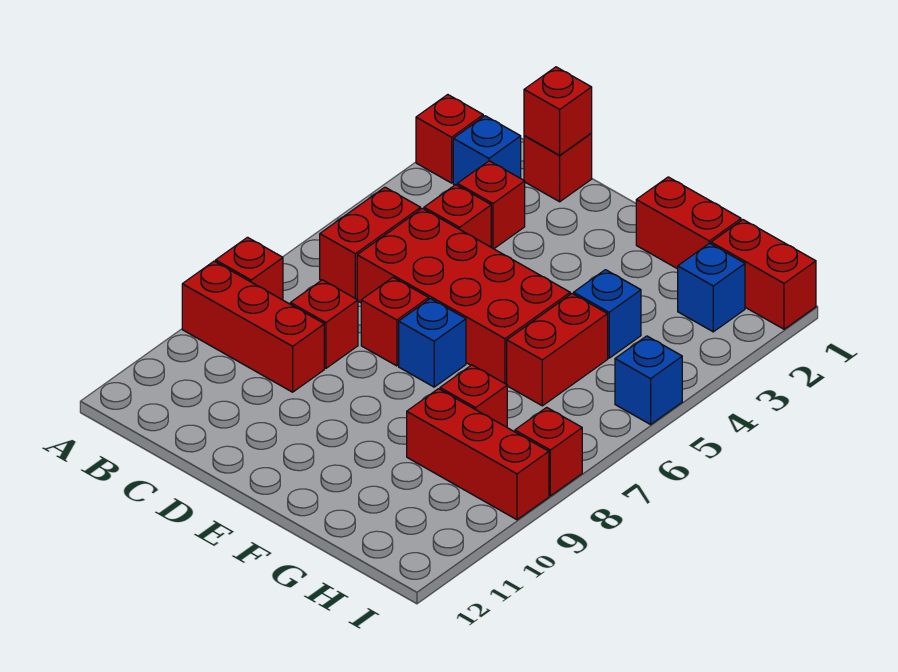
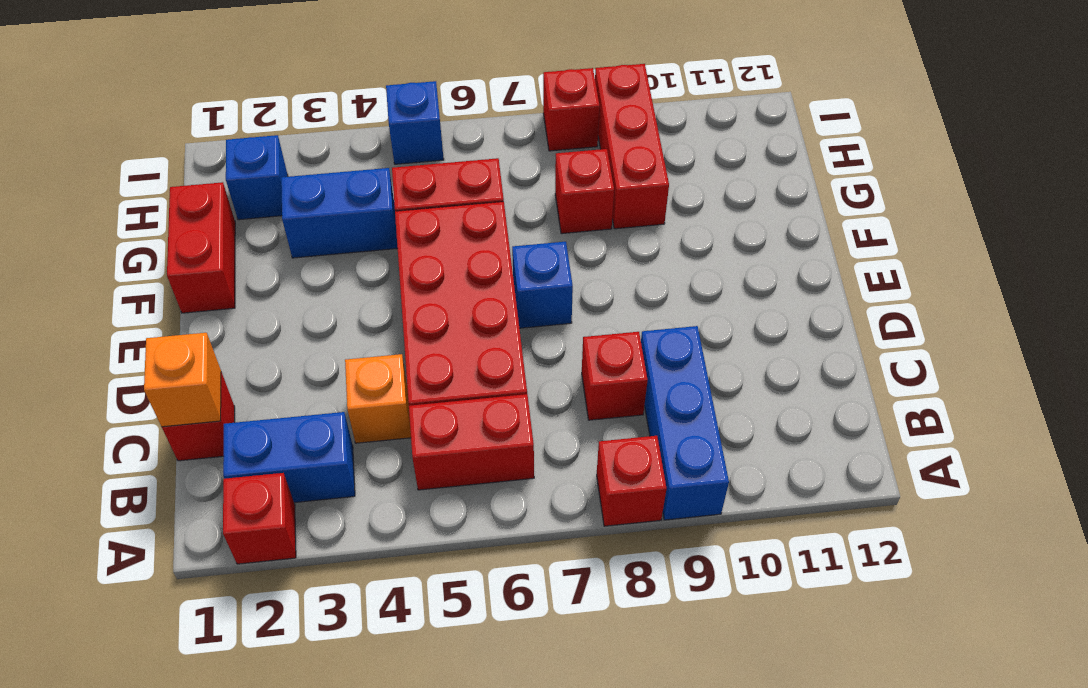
red 1x3 brick [182,261,324,392] -> blue 1x3 brick [641,326,729,520]
blue 1x1 brick [453,116,521,185] -> blue 1x2 brick [223,412,355,503]
red 1x1 brick [524,67,592,155] -> orange 1x1 brick [144,333,221,427]
red 1x1 brick [457,161,525,249] -> none
red 1x1 brick [424,185,491,247] -> orange 1x1 brick [345,354,411,443]
red 1x1 brick [361,277,429,366] -> none
blue 1x1 brick [574,270,641,358] -> blue 1x2 brick [281,168,397,258]
red 1x2 brick [711,220,816,329] -> none

